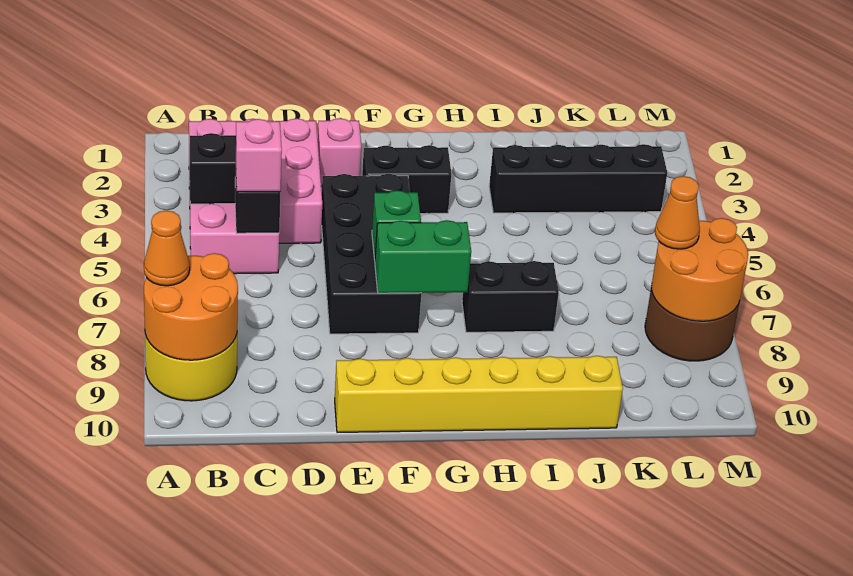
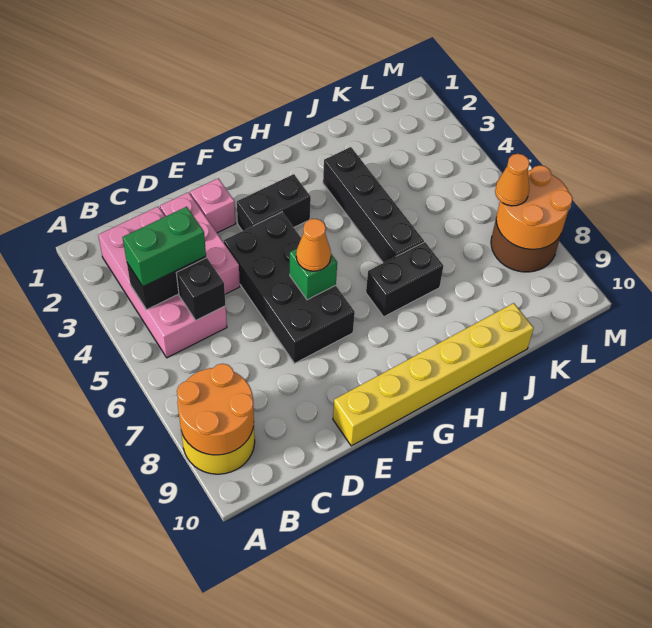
orange 1x1 cone [144,211,190,286] -> orange 1x1 cone moved to [296,219,331,271]
pink 1x1 brick [236,119,282,192] -> none
green 1x2 brick [375,220,471,293] -> green 1x2 brick moved to [122,207,206,287]
black 1x4 brick [489,144,667,213] -> black 1x4 brick turned to [323,147,424,263]

